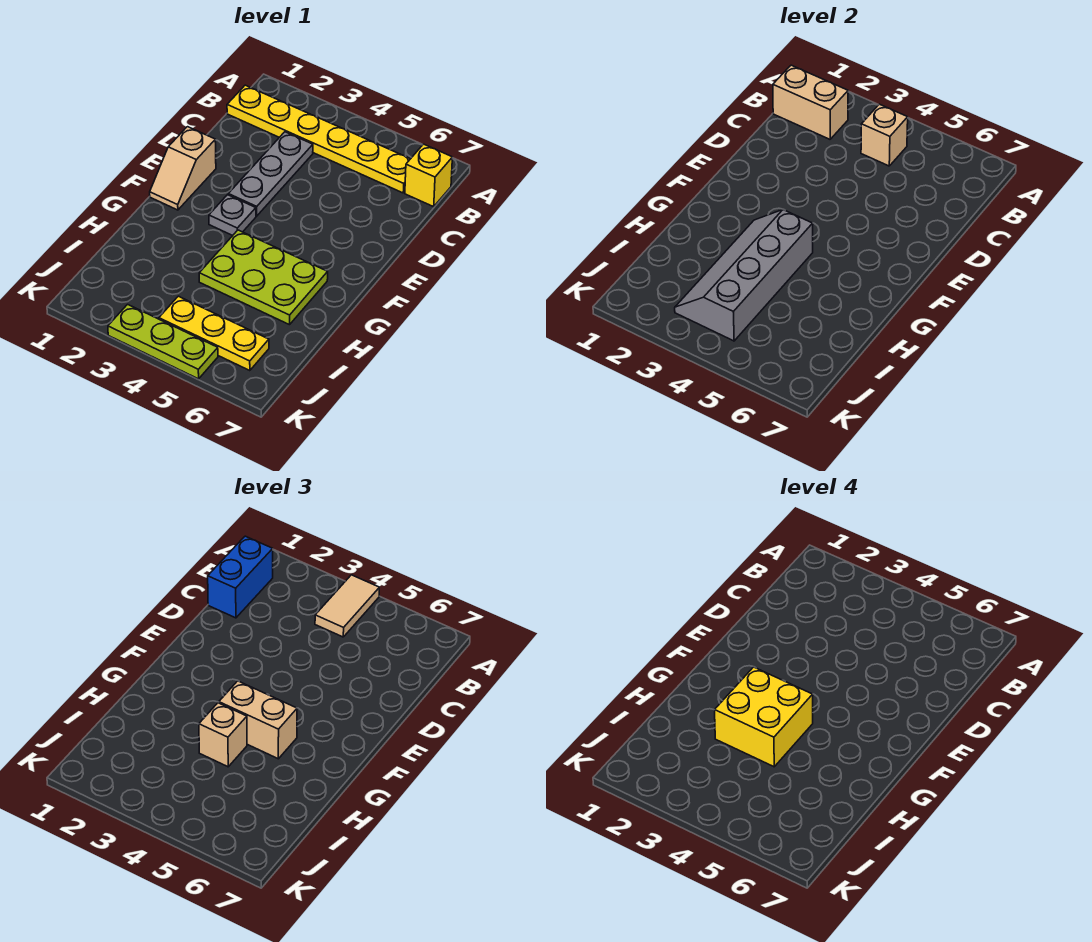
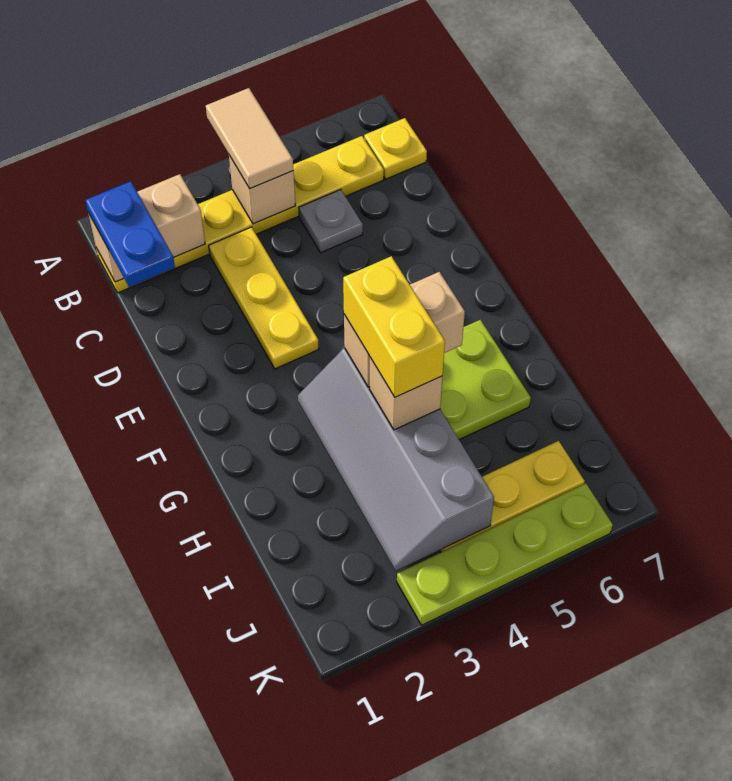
blue 1x2 brick [208,536,273,618] -> blue 1x2 plate [86,181,175,287]
yellow 1x1 brick [405,144,452,207] -> yellow 1x1 plate [364,118,427,179]
grey 1x3 plate [228,132,313,216] -> yellow 1x3 plate [209,227,319,369]
tan 1x2 slope [150,127,216,210] -> none
grey 1x1 plate [209,195,256,236] -> grey 1x1 plate moved to [299,190,363,253]
yellow 2x2 brick [715,667,813,767] -> yellow 1x2 brick [343,256,445,397]
lime 1x3 plate [108,304,218,379] -> lime 1x4 plate [397,483,613,625]

